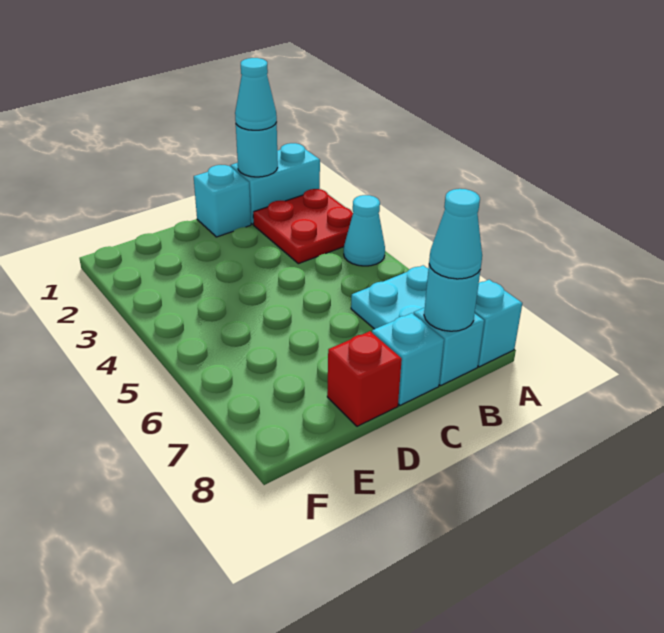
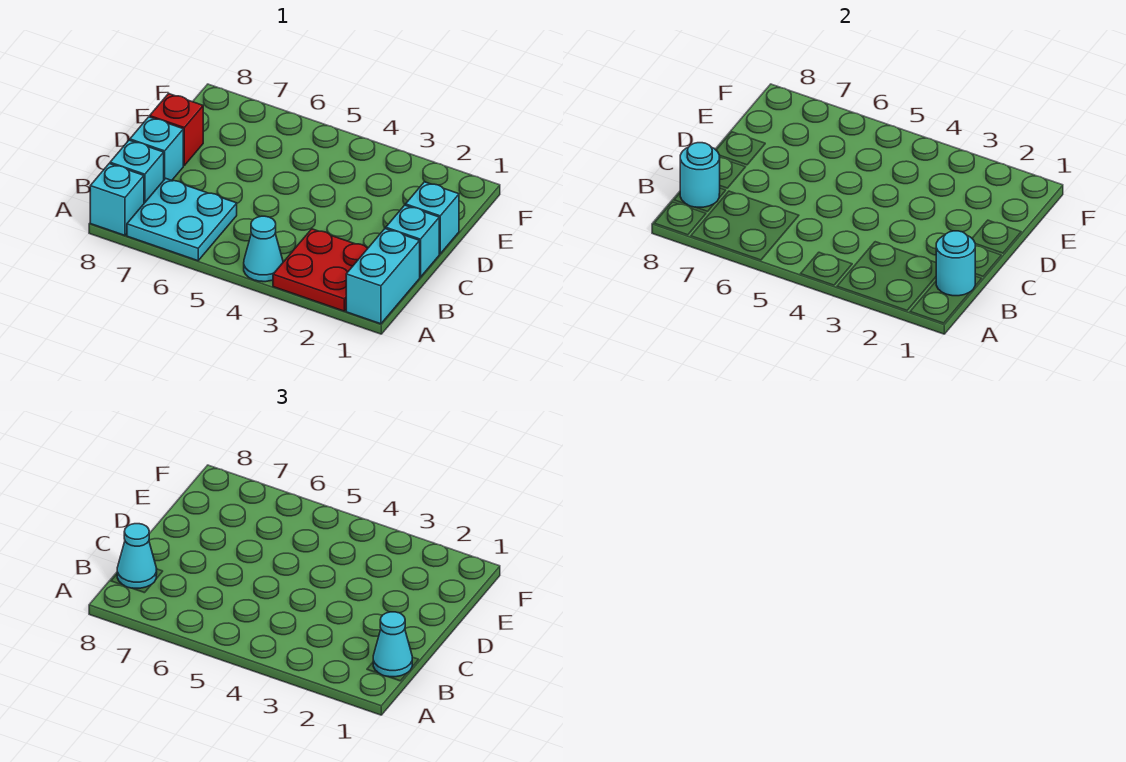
none -> cyan 1x1 brick [406,182,459,254]

